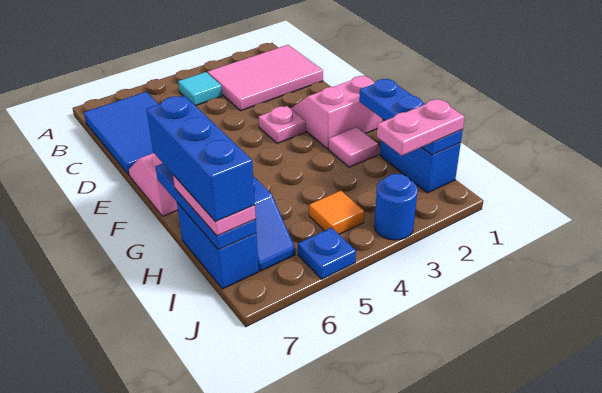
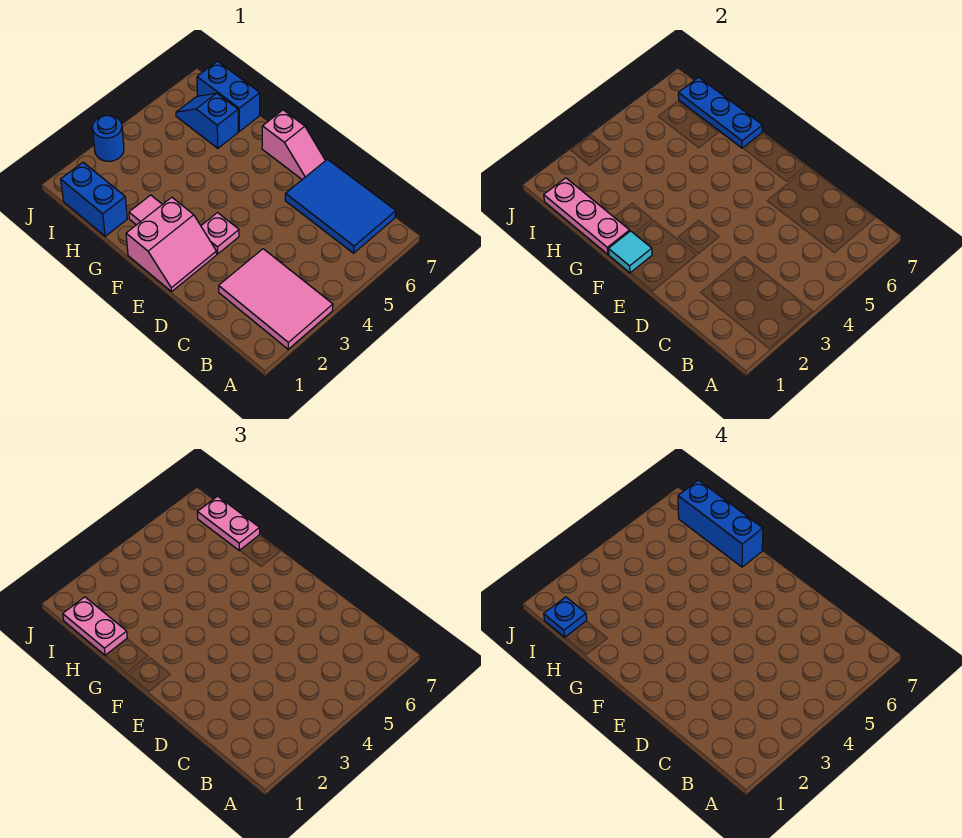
pink 2x3 tile [208,45,323,111] -> pink 2x3 tile turned to [219,249,333,349]
cyan 1x1 tile [178,72,222,106] -> cyan 1x1 tile moved to [609,231,652,273]
blue 1x3 plate [359,79,463,155] -> pink 1x3 plate [544,178,630,254]
pink 1x2 plate [377,99,465,155] -> pink 1x2 plate turned to [63,597,127,655]
orange 1x1 tile [309,191,364,234] -> none
blue 1x1 plate [298,228,356,279] -> blue 1x1 plate moved to [544,597,587,637]

